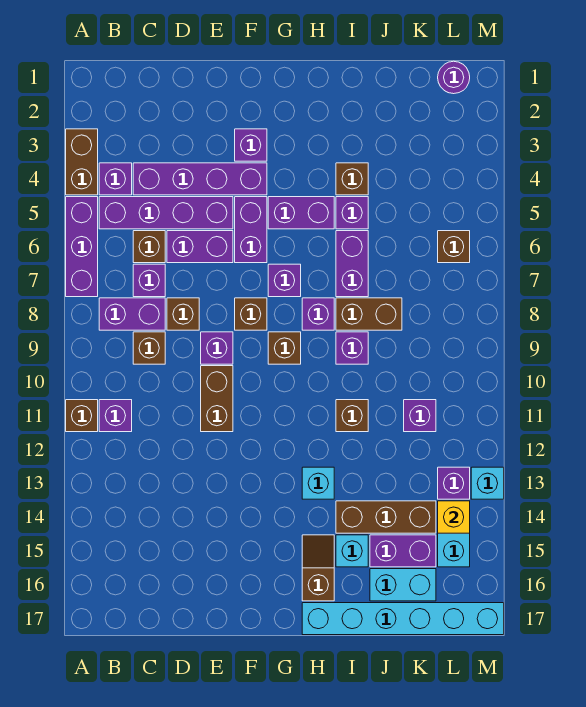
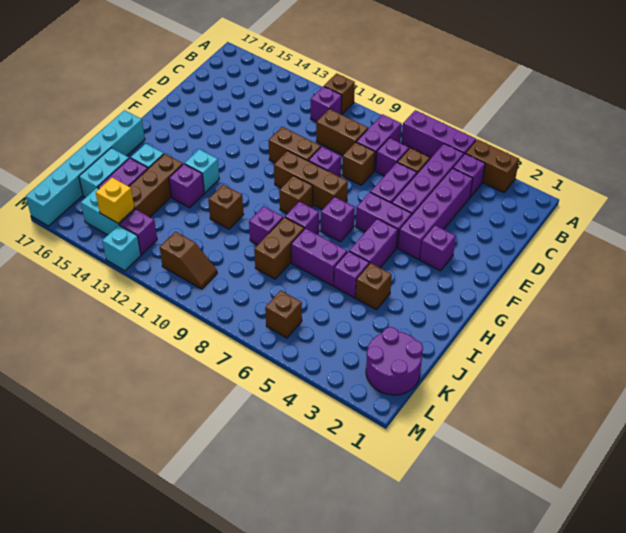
brown 1x1 brick [133,332,165,364] -> brown 1x2 brick [316,109,368,155]
brown 1x1 brick [235,298,267,330] -> brown 1x3 brick [274,151,348,210]
brown 1x2 slope [302,535,334,601] -> brown 1x2 slope moved to [160,232,217,289]
purple 1x1 brick [404,400,436,432] -> purple 1x1 brick moved to [169,164,204,208]
purple 1x1 round brick [438,61,470,94] -> purple 2x2 round brick [366,327,423,395]

